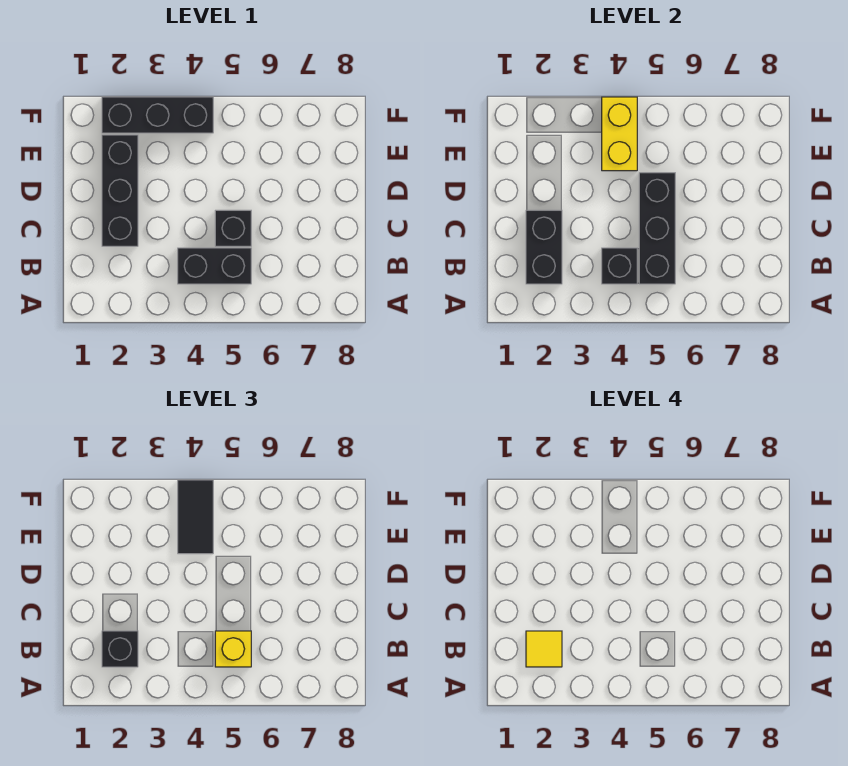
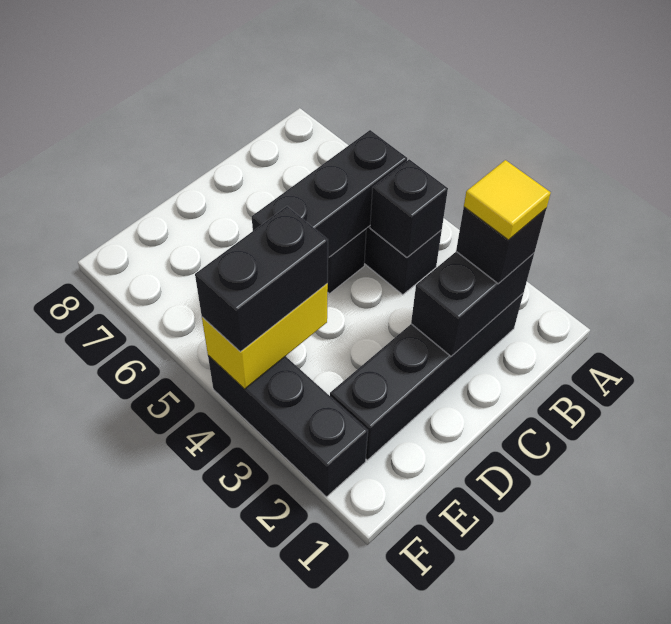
yellow 1x1 brick [215,631,251,667] -> none
black 1x3 brick [102,135,138,246] -> black 1x4 brick [330,294,523,460]
black 1x2 tile [178,480,213,554] -> black 1x2 brick [195,206,328,352]

